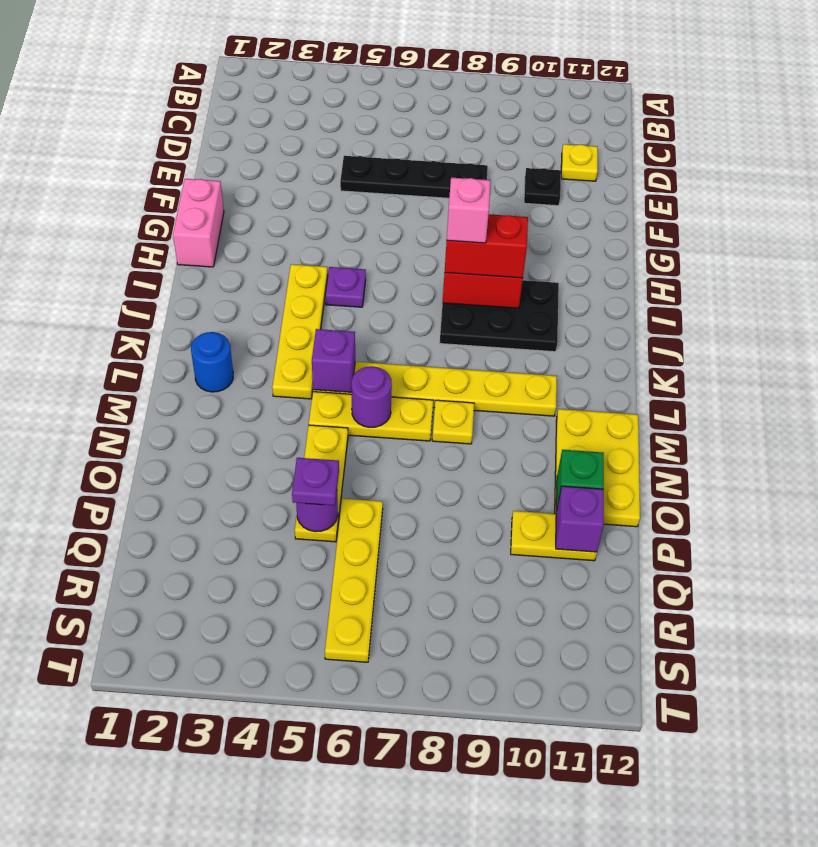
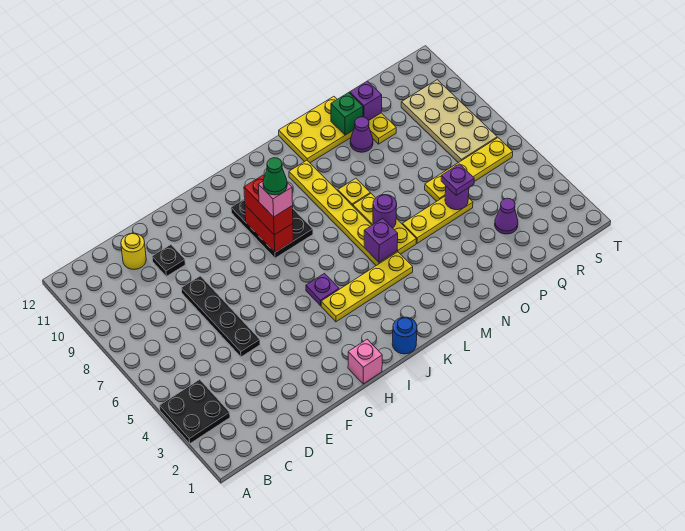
none -> black 2x2 plate [160,380,230,444]
yellow 1x1 plate [561,144,598,181] -> yellow 1x1 round brick [121,233,146,269]
pink 1x2 brick [173,179,224,267] -> pink 1x1 brick [348,339,382,384]
none -> green 1x1 cone [263,158,287,195]
blue 1x1 round brick [191,332,233,392] -> blue 1x1 round brick moved to [392,317,417,354]
none -> purple 1x1 cone [350,117,373,152]
none -> purple 1x1 cone [495,198,518,234]
none -> tan 2x4 plate [401,80,497,163]

